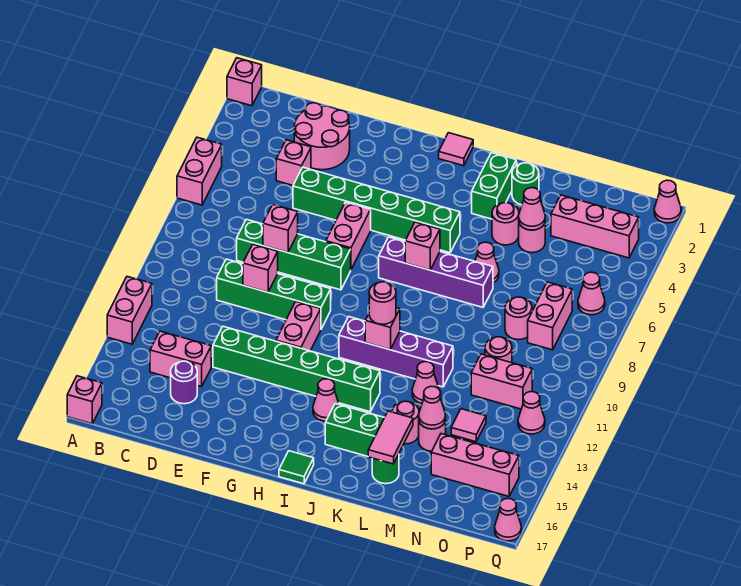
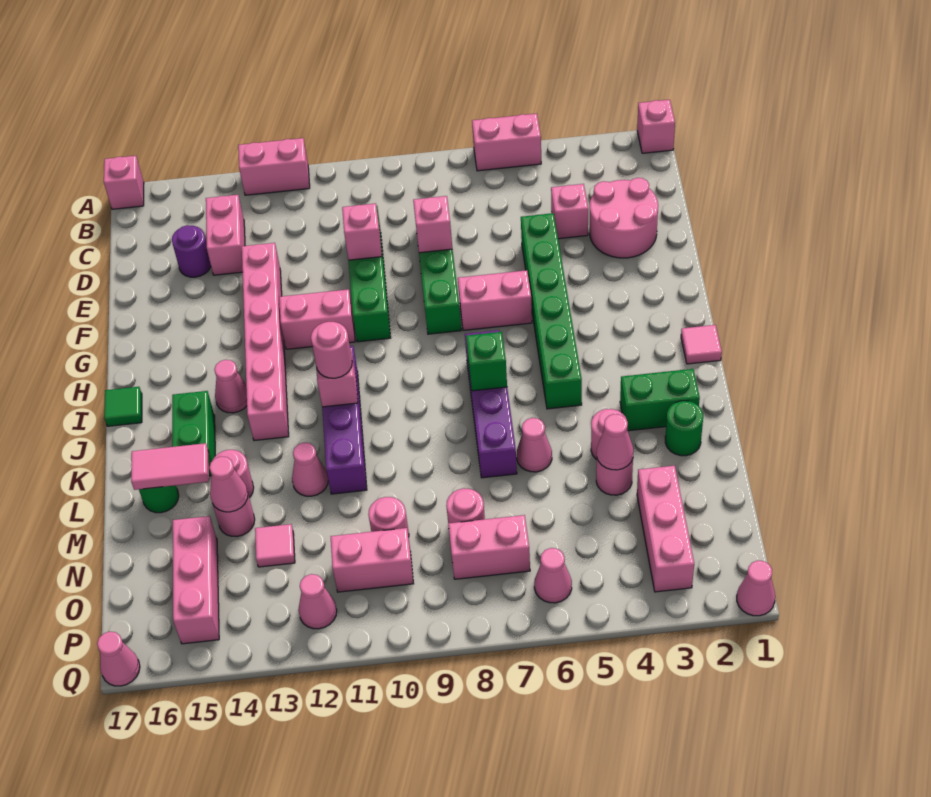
green 1x6 brick [213,326,380,412] -> pink 1x6 brick [242,243,289,441]
pink 1x1 brick [405,222,440,270] -> green 1x1 brick [466,332,507,391]
pink 1x2 brick [471,354,532,409] -> pink 1x2 brick turned to [331,528,413,592]

